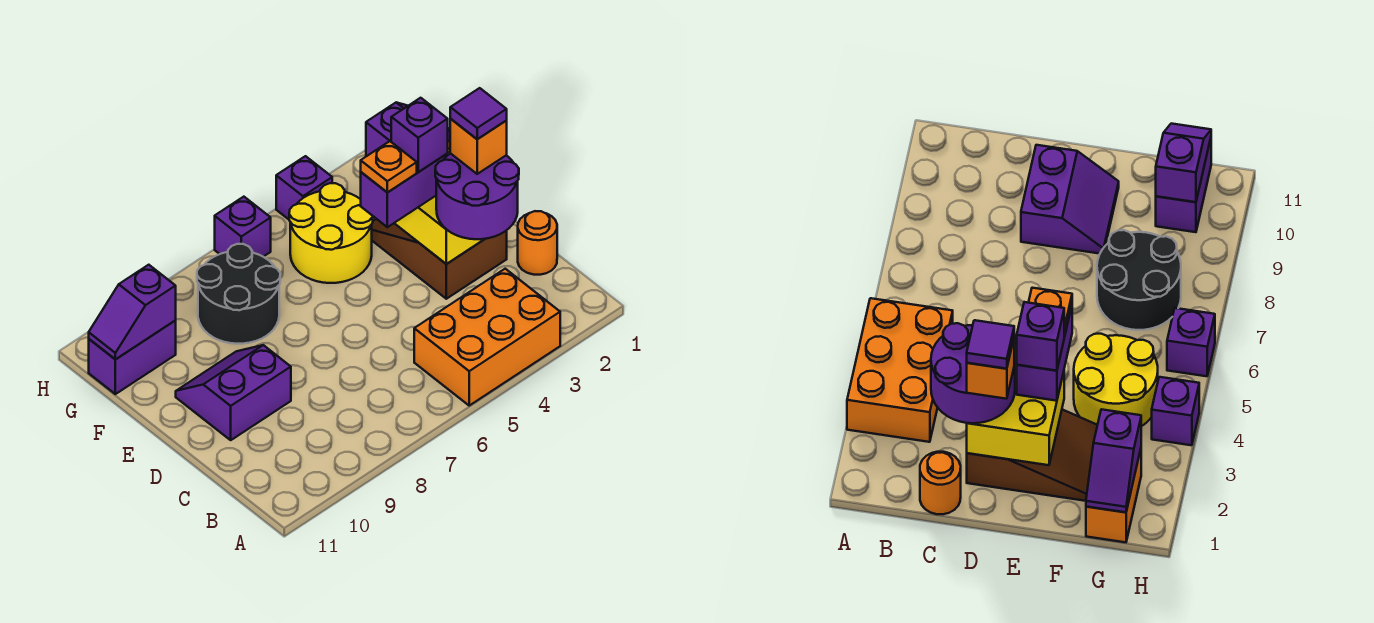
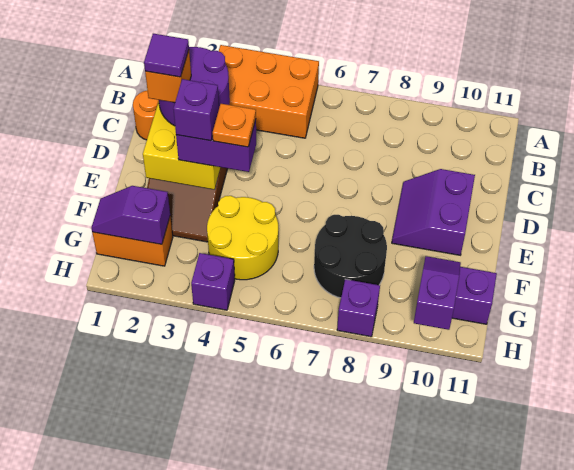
purple 2x2 slope [176,345,291,440] -> purple 2x2 slope turned to [392,169,475,255]
purple 1x2 slope [89,265,176,360] -> purple 1x2 slope turned to [414,256,461,330]
purple 1x1 brick [215,197,271,257] -> purple 1x1 brick moved to [337,279,380,337]

